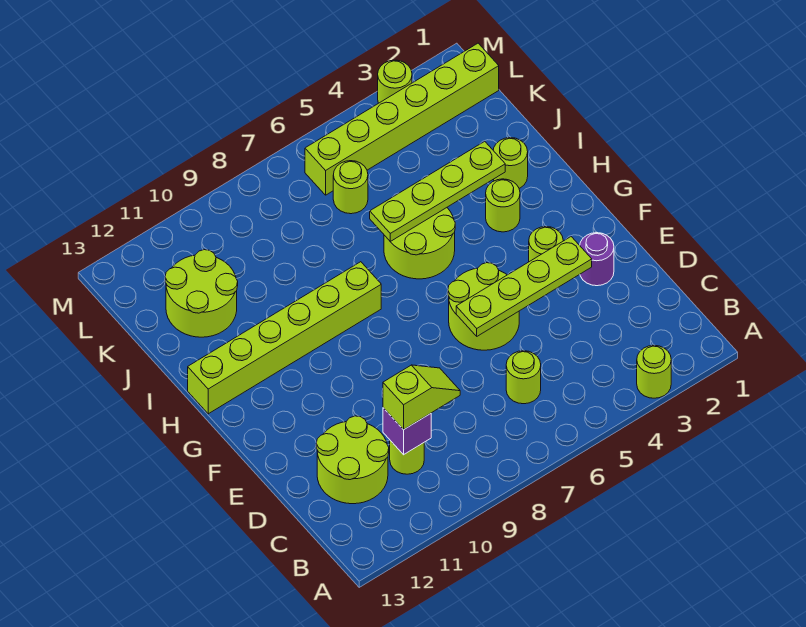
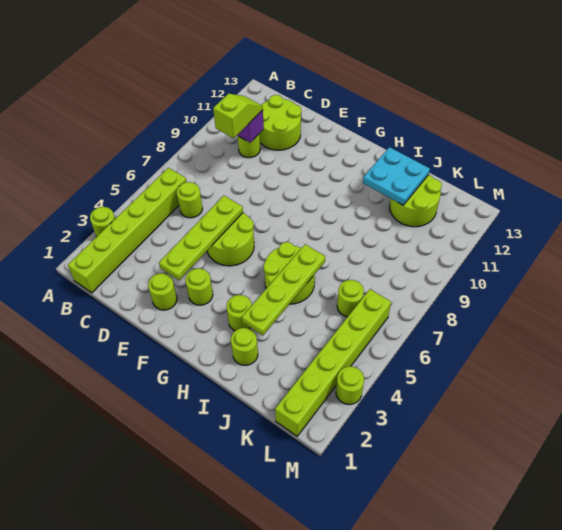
lime 1x2 slope [383,365,460,430] -> lime 1x2 slope turned to [213,94,263,138]
purple 1x1 round brick [580,233,614,286] -> lime 1x1 round brick [148,273,177,310]
lime 1x6 brick [188,262,381,414] -> lime 1x6 brick moved to [68,168,186,293]
none -> cyan 2x2 plate [363,147,430,205]

